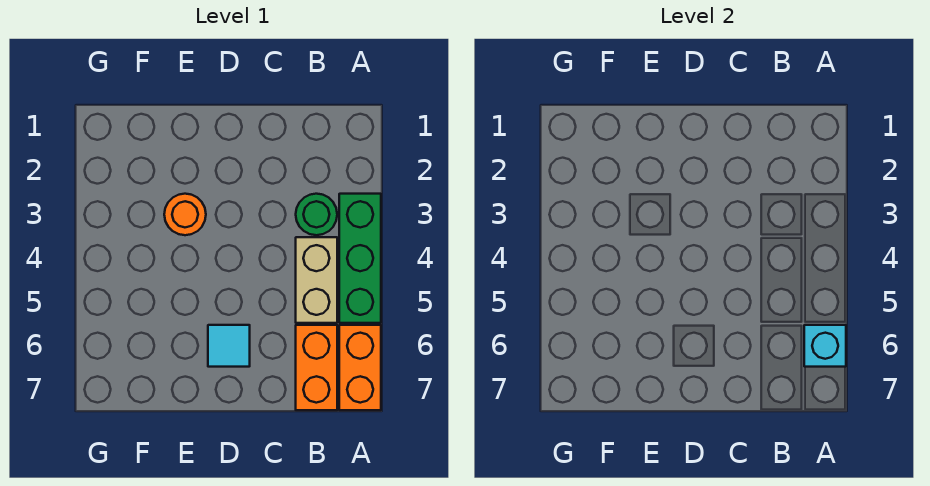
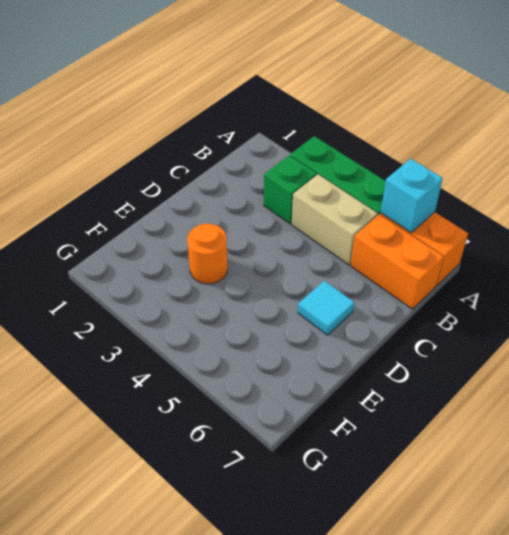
green 1x1 round brick [296,194,337,235] -> green 1x1 brick [264,155,317,224]

